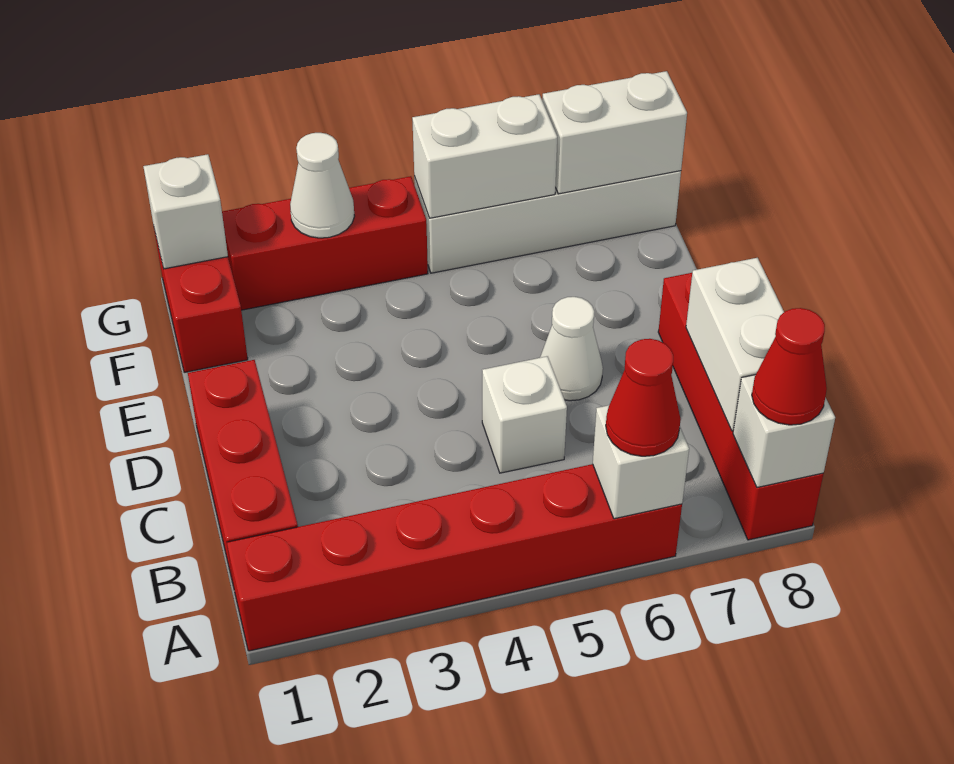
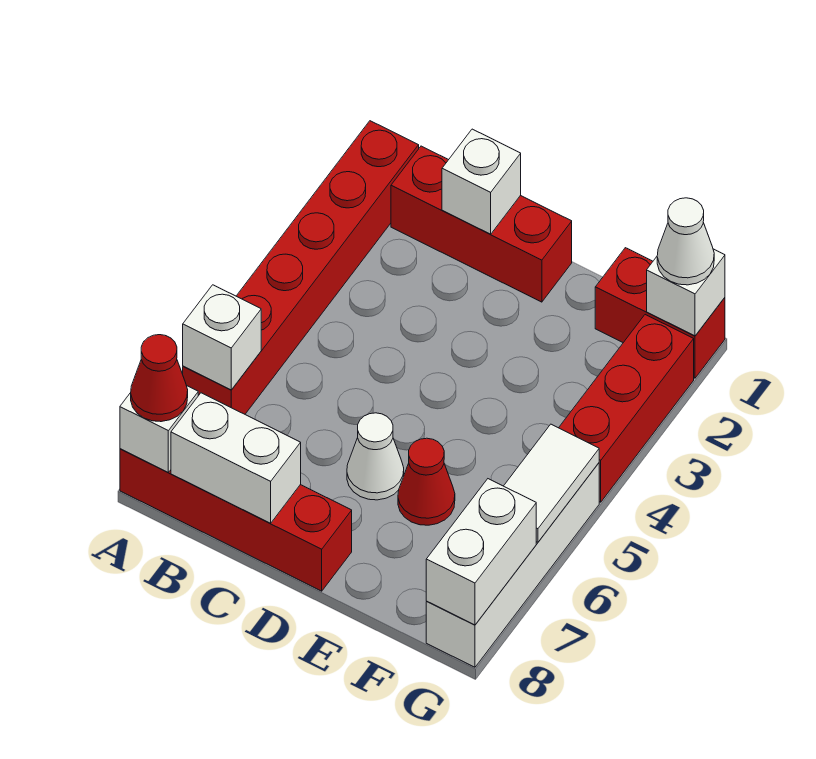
red 1x1 cone [606,339,681,456] -> red 1x1 cone moved to [398,438,455,525]
white 1x1 brick [482,356,567,473] -> white 1x1 brick moved to [442,129,521,234]
white 1x1 cone [290,133,354,238] -> white 1x1 cone moved to [657,198,714,285]
white 1x2 brick [412,94,557,218] -> white 1x2 tile [504,424,599,542]

